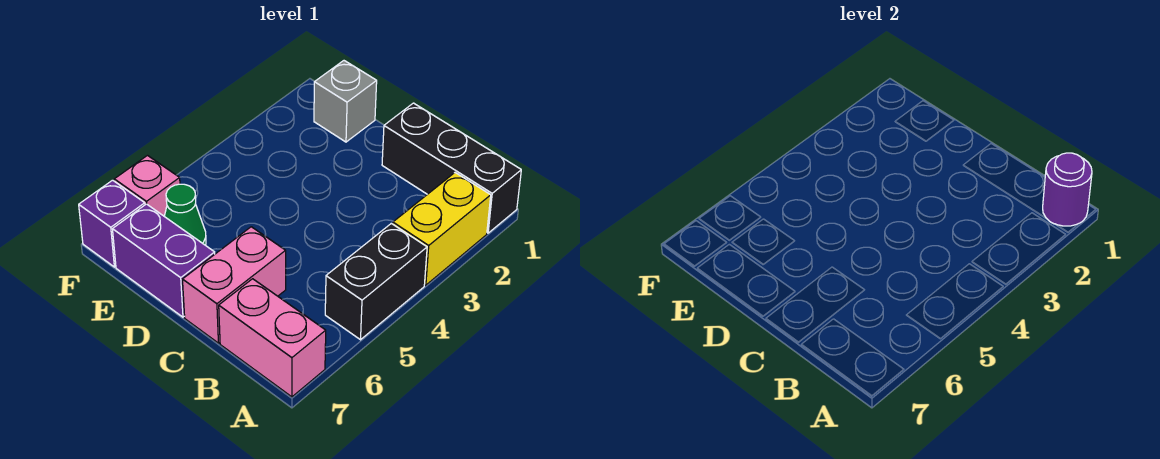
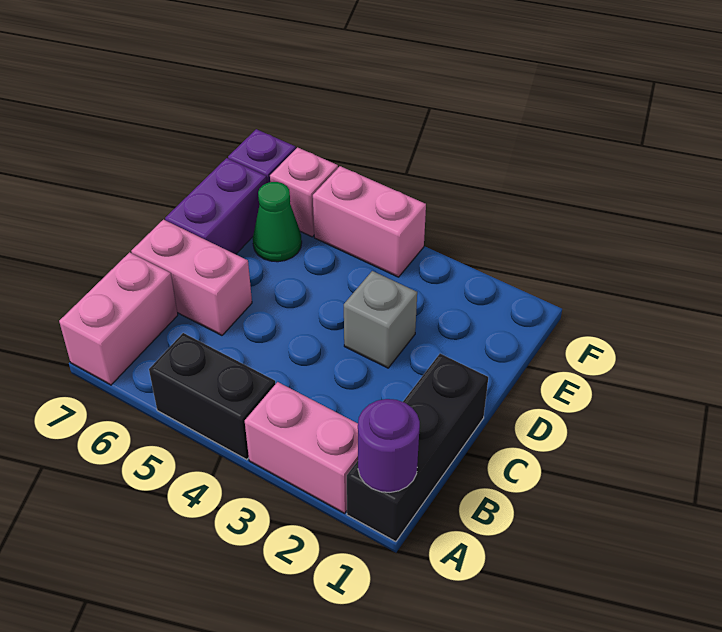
yellow 1x2 brick [393,173,491,285] -> pink 1x2 brick [245,382,358,513]
grey 1x1 brick [314,61,377,142] -> grey 1x1 brick moved to [344,271,417,368]
none -> pink 1x2 brick [313,166,426,277]

